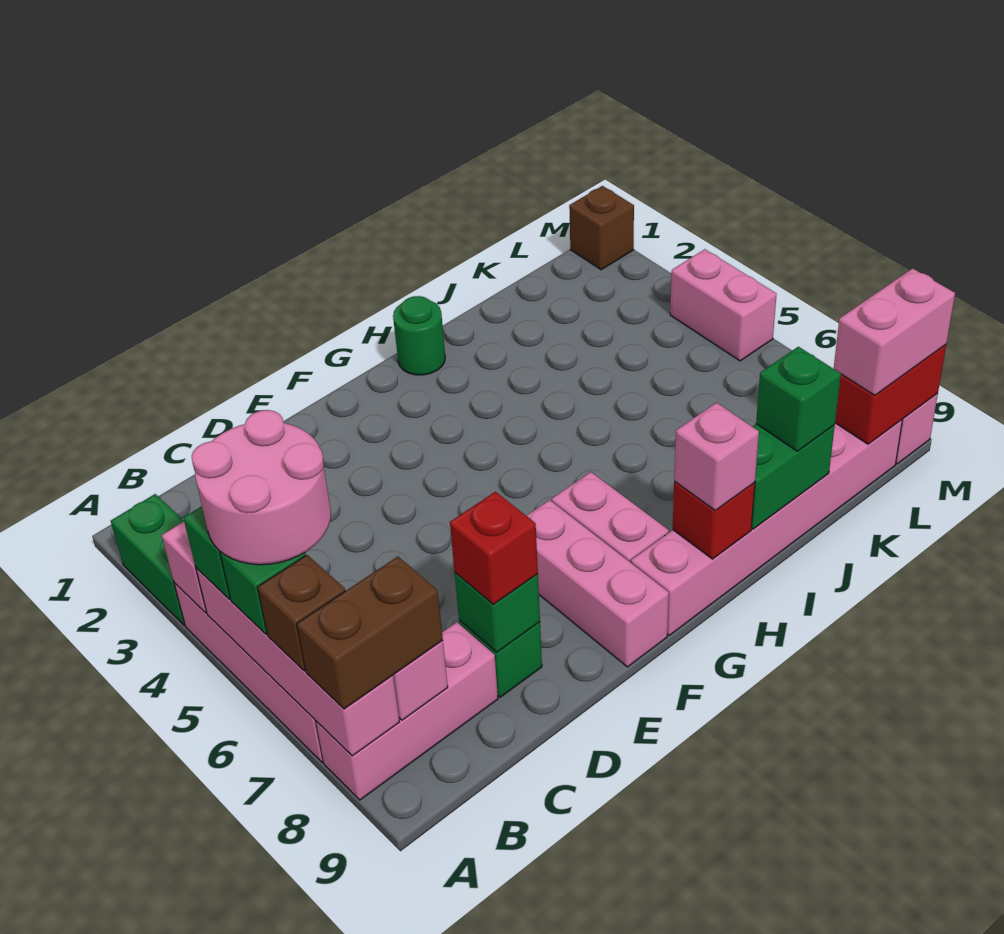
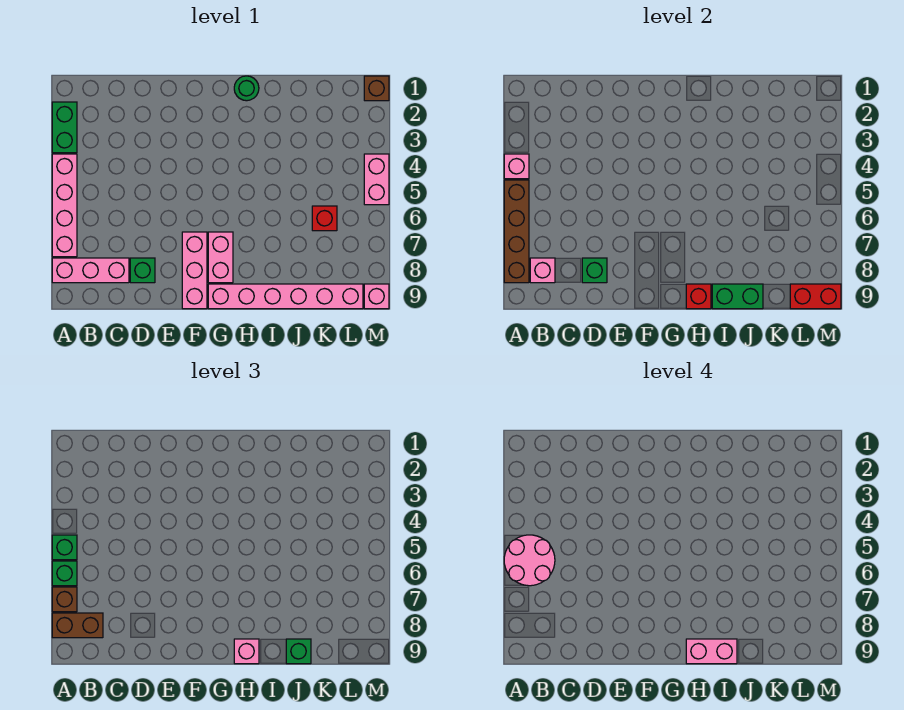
pink 1x4 brick [196,568,399,756] -> brown 1x4 brick [504,180,529,283]
red 1x1 brick [450,492,538,604] -> red 1x1 brick moved to [312,206,337,231]
pink 1x2 brick [834,268,955,395] -> pink 1x2 brick moved to [686,639,737,664]

